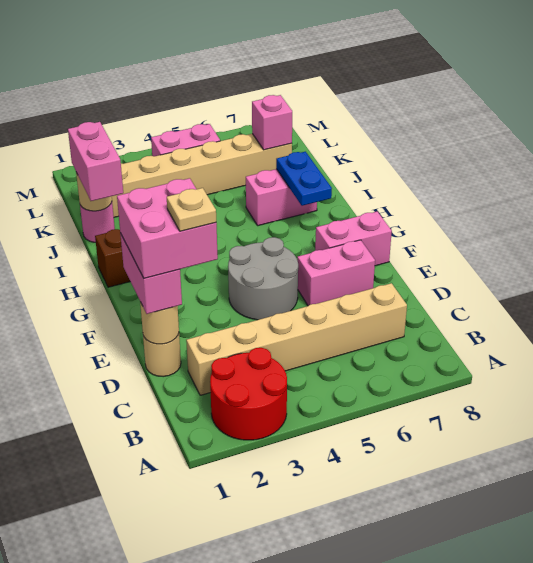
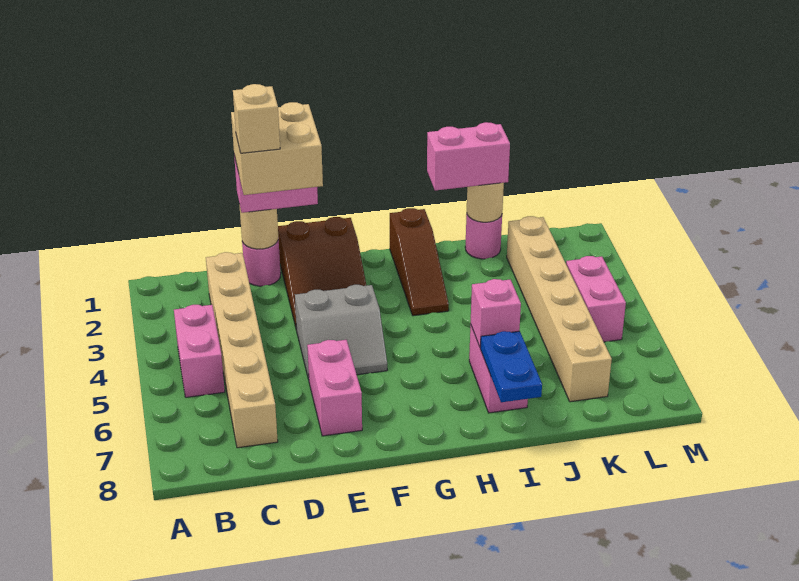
red 2x2 round brick [210,348,287,440] -> none
tan 1x1 round brick [143,333,181,377] -> pink 1x1 round brick [242,238,281,286]
pink 2x2 brick [117,178,218,278] -> tan 2x2 brick [231,102,323,195]
tan 1x1 plate [167,188,216,231] -> tan 1x1 brick [233,84,280,153]
none -> brown 2x3 slope [278,217,367,330]
grey 2x2 round brick [228,237,298,320] -> grey 2x2 slope [295,285,387,380]
pink 1x2 brick [315,212,392,266] -> pink 1x2 brick moved to [174,305,225,397]
blue 1x2 plate [276,152,332,206] -> blue 1x2 plate turned to [480,331,542,402]
pink 1x1 brick [252,95,292,150] -> pink 1x1 brick moved to [471,279,521,347]

